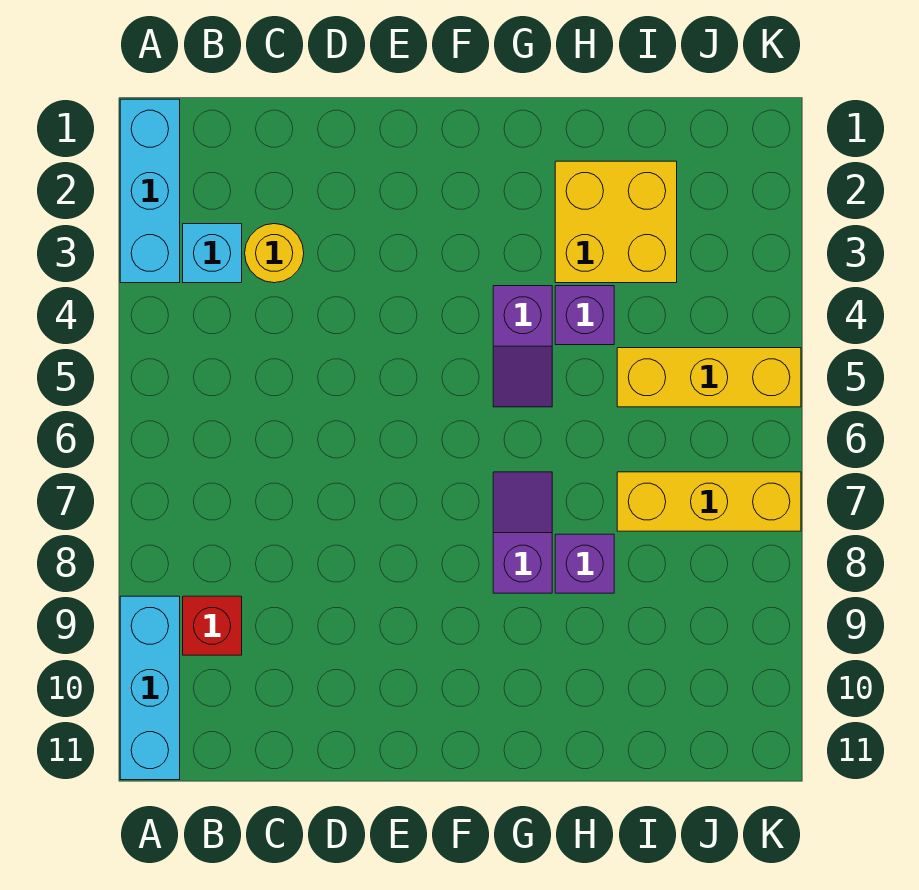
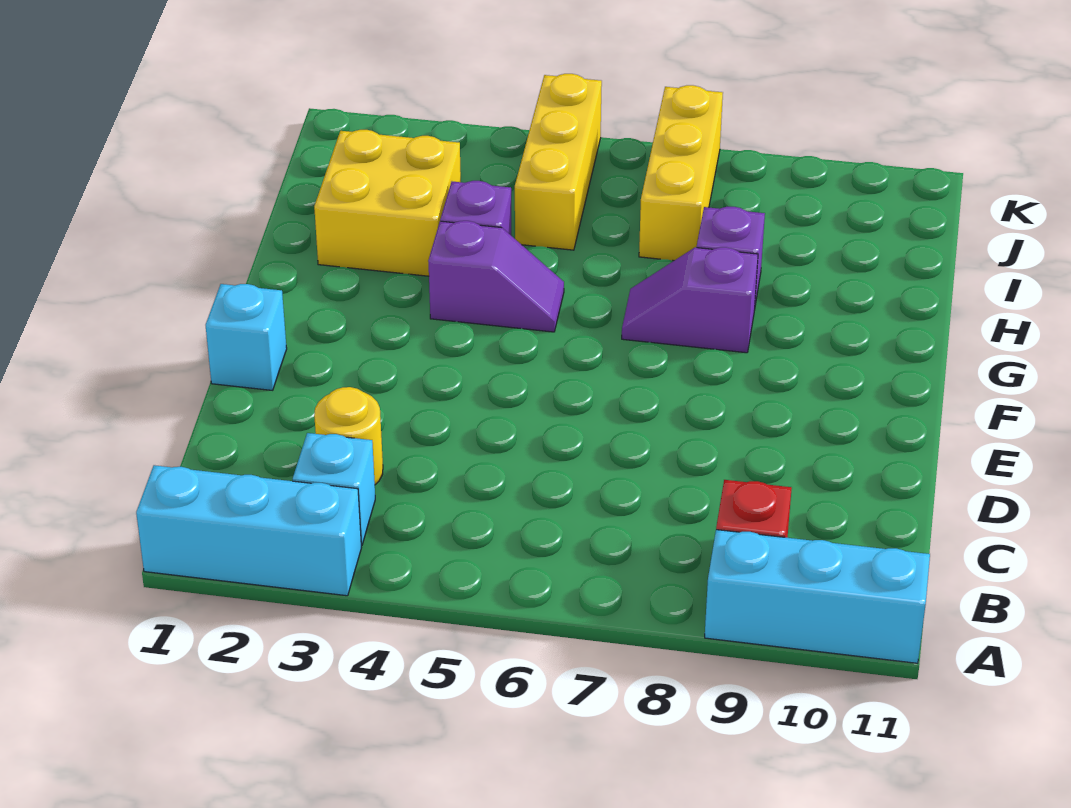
none -> cyan 1x1 brick [206,284,287,390]

